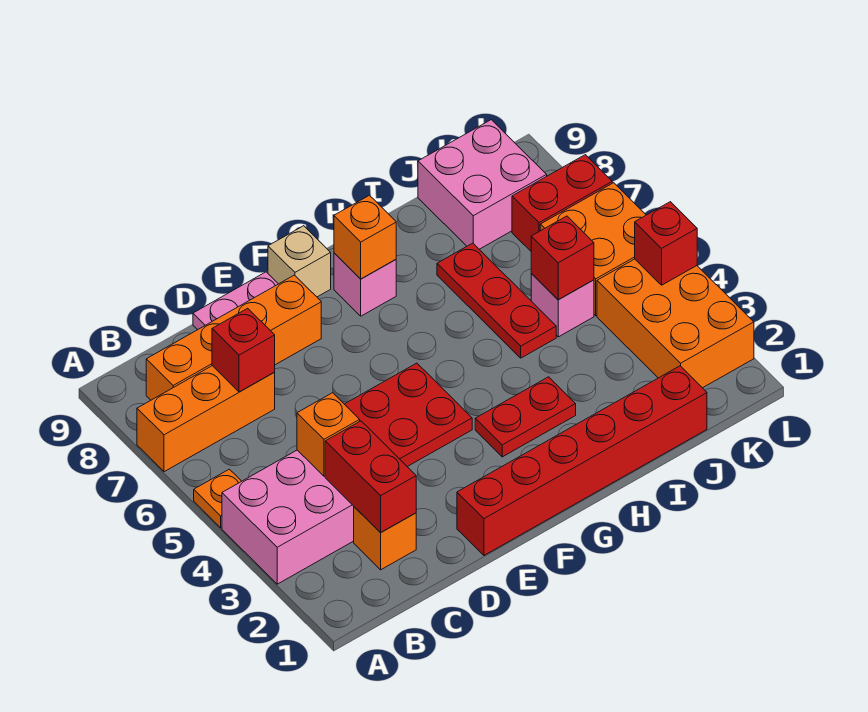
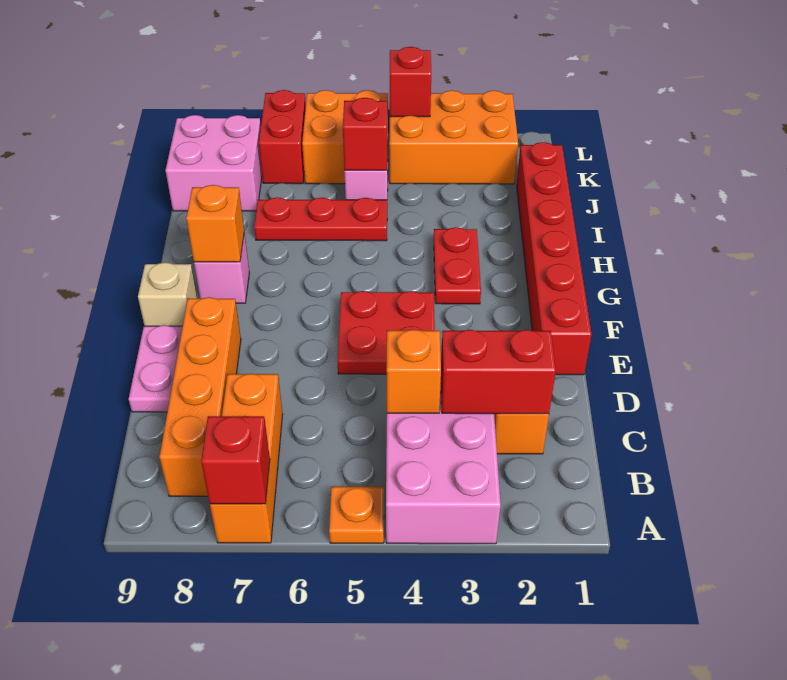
red 1x1 brick [212,308,275,392] -> red 1x1 brick moved to [201,416,270,504]

